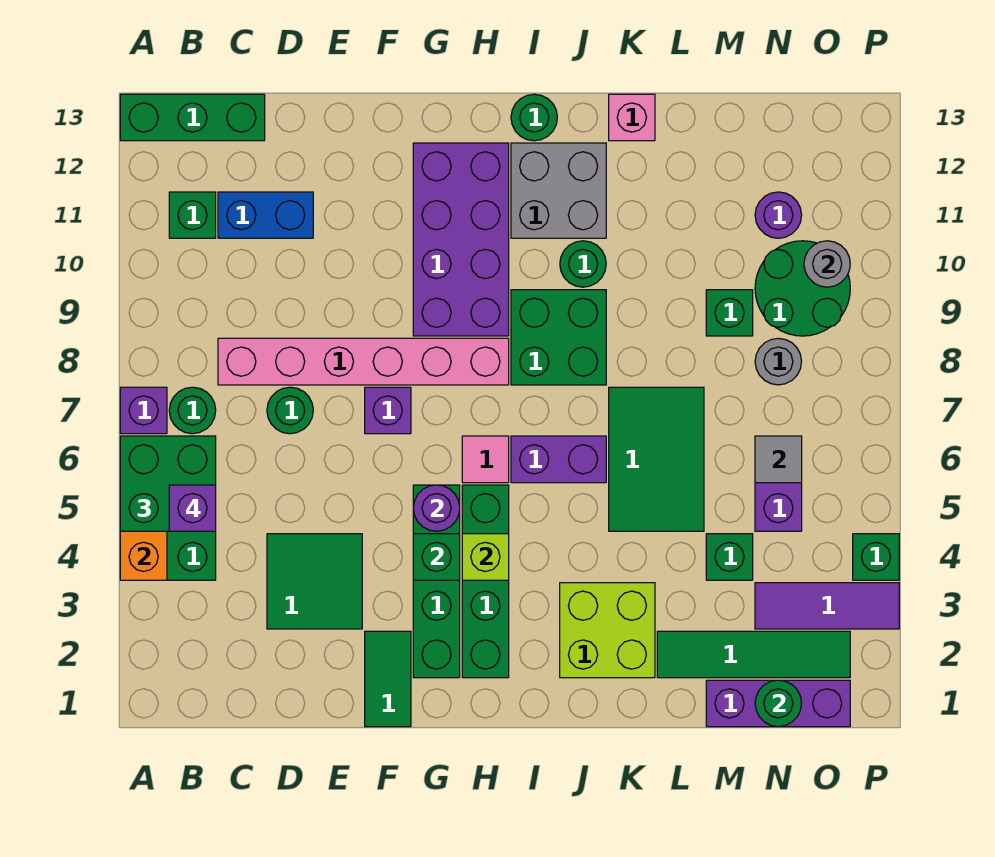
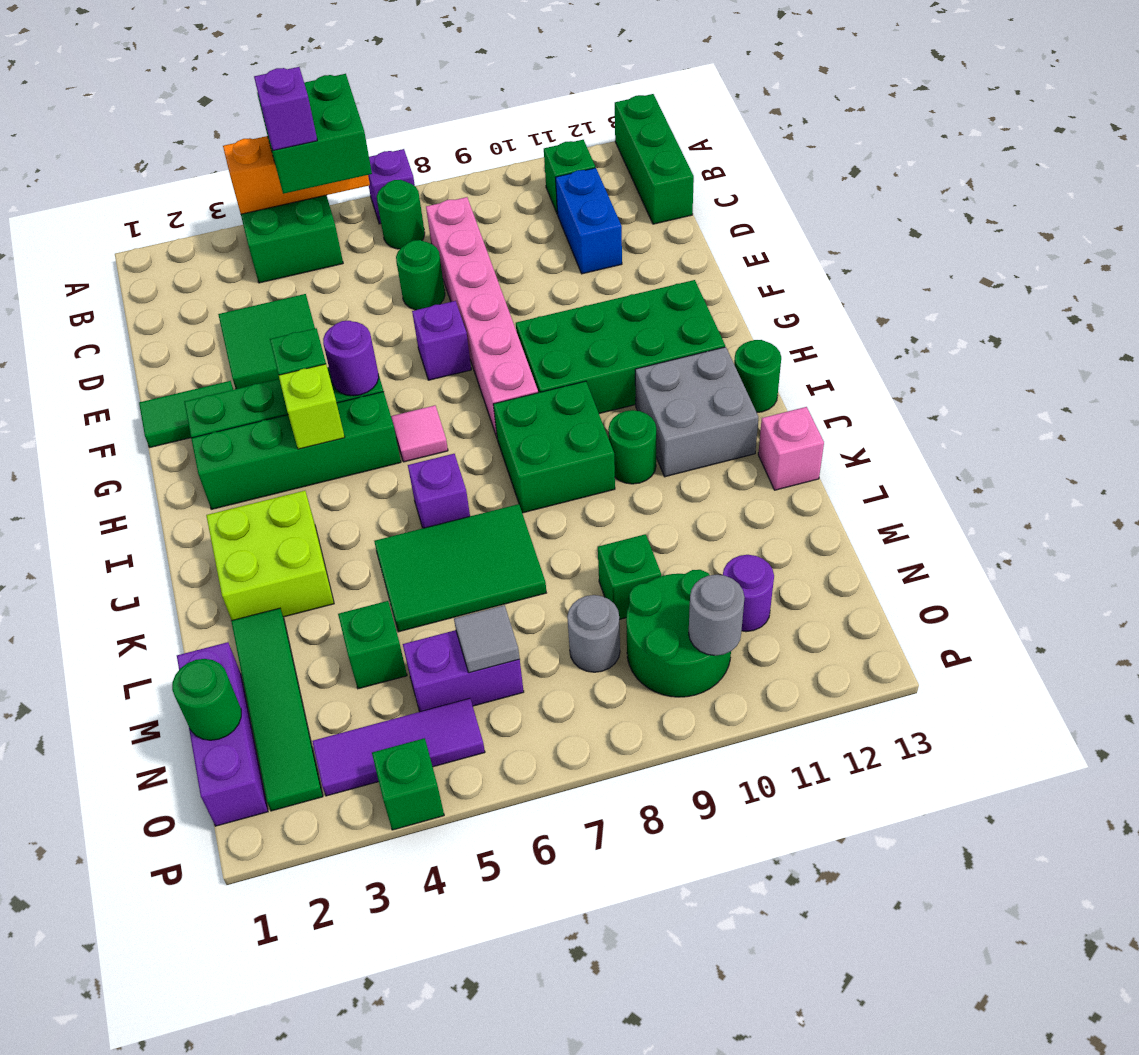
purple 2x4 brick [413,143,509,336] -> green 2x4 brick [516,280,725,414]
purple 1x2 brick [511,436,606,483] -> purple 1x1 brick [408,454,470,528]
purple 1x3 tile [755,583,899,629] -> purple 1x3 tile turned to [312,699,485,796]

